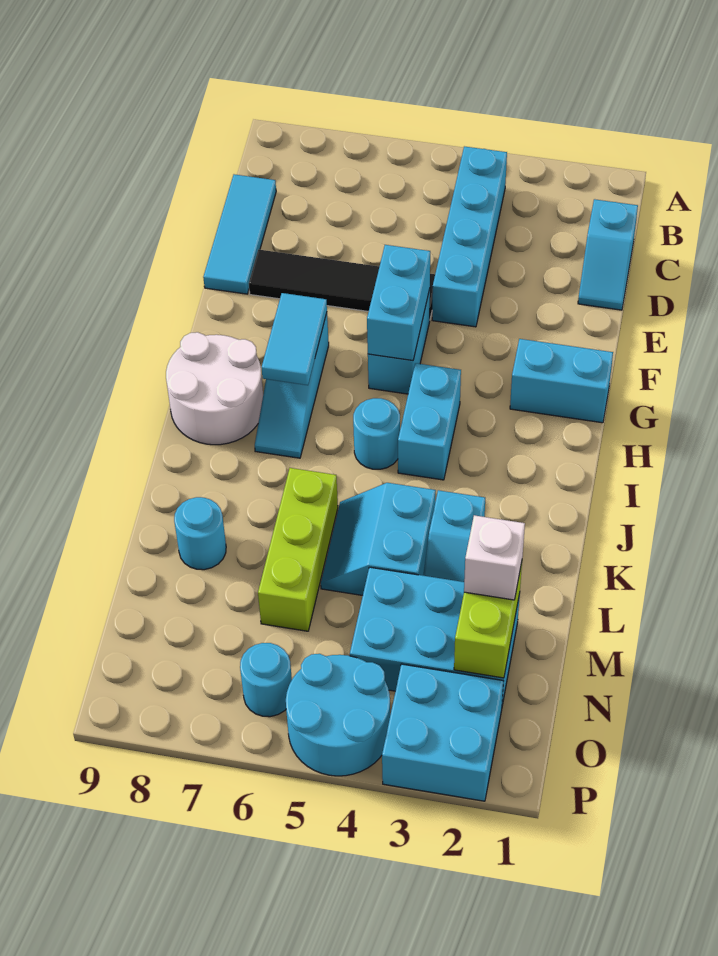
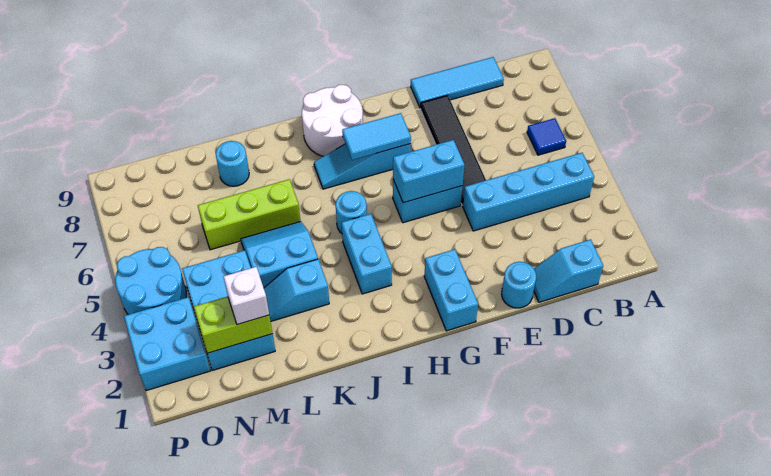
none -> blue 1x1 tile [527,118,566,155]
cyan 1x2 brick [398,363,461,480] -> cyan 1x2 brick turned to [342,214,392,294]
cyan 1x1 round brick [240,643,292,717] -> cyan 1x1 round brick moved to [501,262,536,308]

